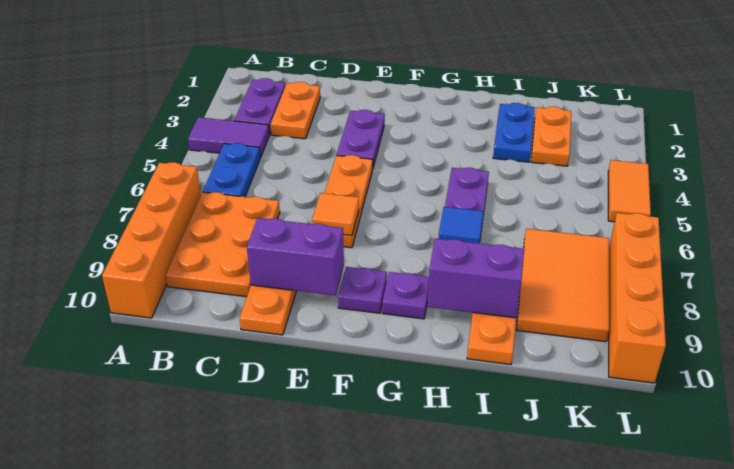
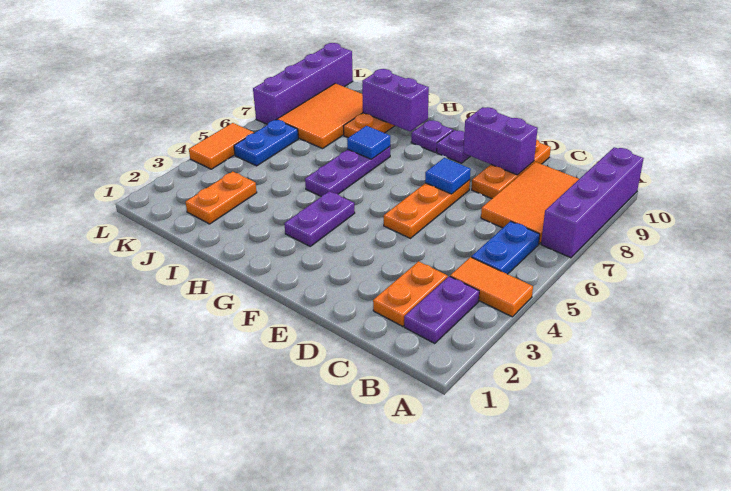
purple 1x2 tile [188,117,269,158] -> orange 1x2 tile [450,257,533,317]
orange 1x4 brick [102,162,201,318] -> purple 1x4 brick [541,147,644,258]
orange 2x3 plate [166,192,280,297] -> orange 2x3 tile [481,162,579,244]
purple 1x2 plate [337,110,385,169] -> purple 1x2 plate moved to [284,191,355,246]
orange 1x1 tile [312,193,359,235] -> blue 1x1 tile [425,158,471,194]
blue 1x2 plate [493,103,535,162] -> blue 1x2 plate moved to [234,120,298,166]
orange 1x4 brick [609,213,666,383] -> purple 1x4 brick [253,43,353,124]

